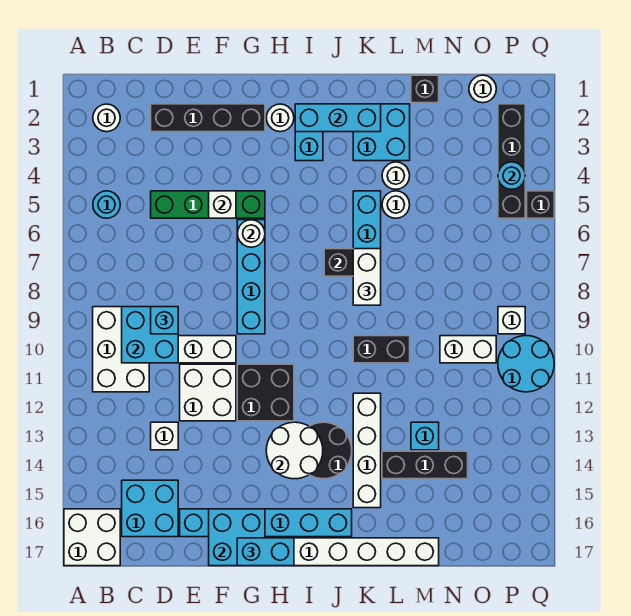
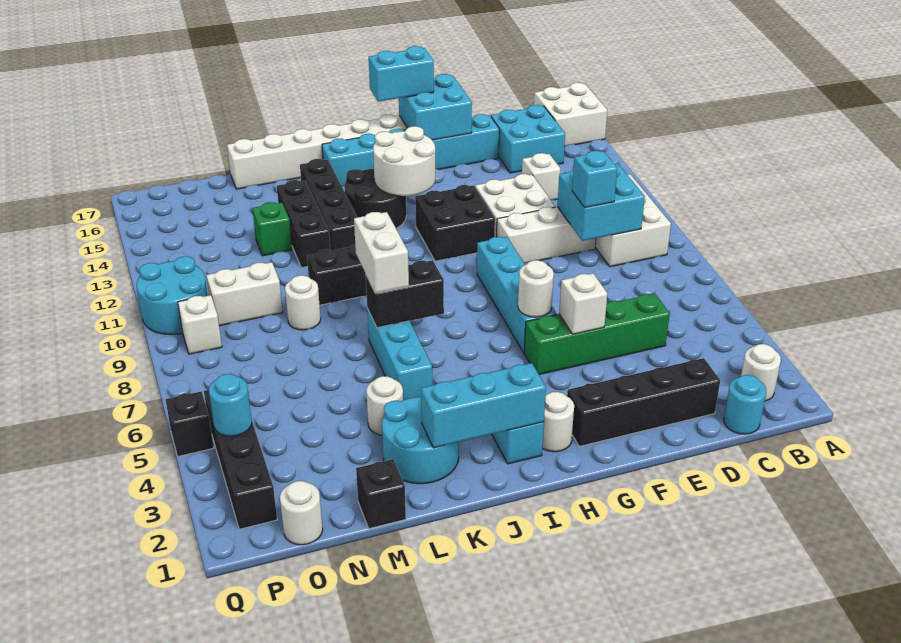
cyan 1x1 round brick [93,191,120,218] -> cyan 1x1 round brick moved to [724,375,766,434]
cyan 2x2 brick [353,104,410,161] -> cyan 2x2 round brick [382,397,459,484]
white 1x4 brick [353,393,381,508] -> black 1x4 brick [300,159,357,251]
white 1x1 round brick [382,191,410,218] -> white 1x1 round brick moved to [285,275,321,330]
black 1x3 brick [382,451,468,479] -> black 1x3 brick turned to [277,180,330,268]
cyan 1x1 brick [411,422,439,450] -> green 1x1 brick [252,202,292,256]

